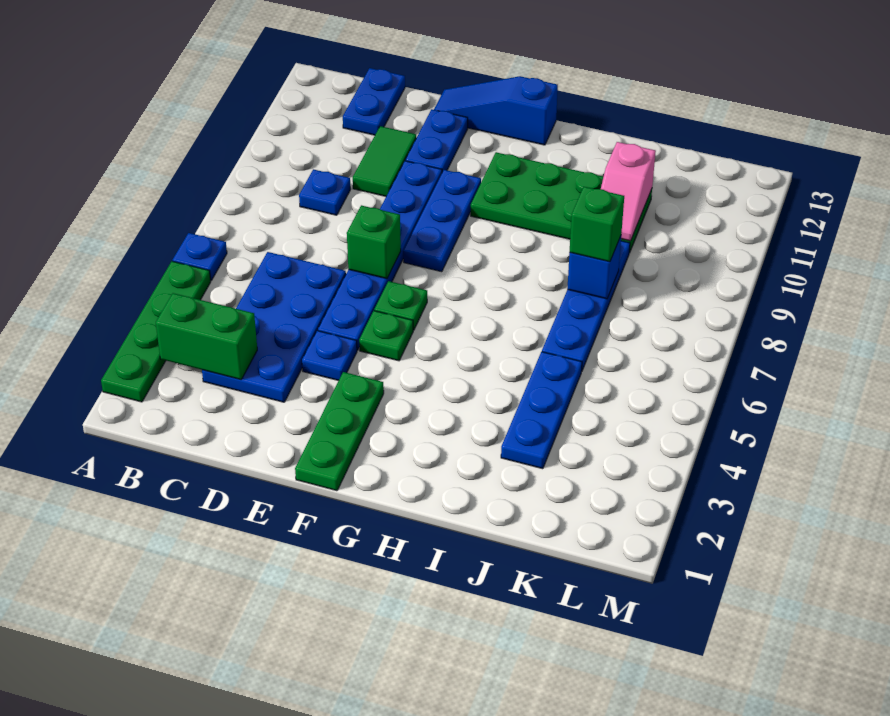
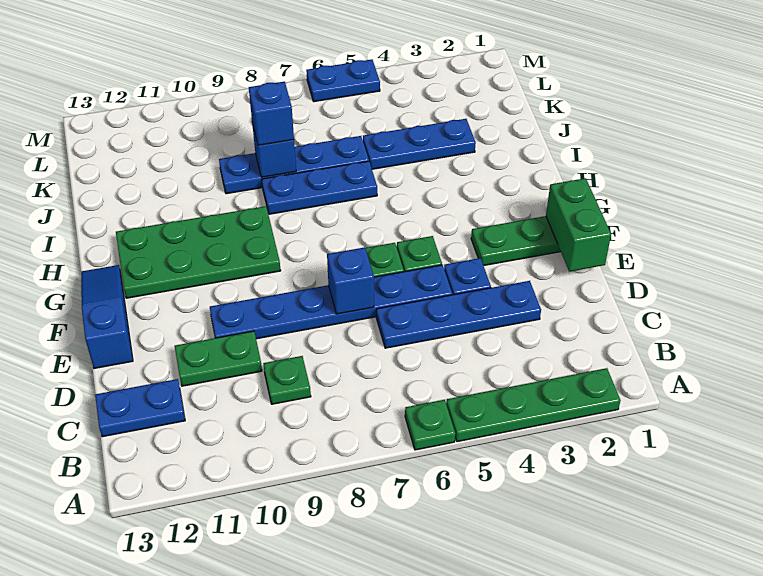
blue 1x1 plate [173,233,227,280] -> green 1x1 plate [405,400,455,450]
green 1x2 brick [156,293,257,379] -> green 1x2 brick moved to [546,178,611,272]
blue 2x4 plate [202,252,346,402] -> blue 1x4 plate [376,281,541,348]
blue 1x1 plate [299,169,351,215] -> green 1x1 plate [263,356,311,404]
green 1x2 tile [353,126,416,196] -> green 1x2 plate [175,331,262,386]
green 1x1 brick [347,205,401,279] -> blue 1x1 brick [327,247,374,314]
blue 1x2 plate [405,109,468,172] -> blue 1x2 plate moved to [306,60,380,102]
blue 1x3 slope [434,76,558,145] -> blue 1x3 slope turned to [81,265,133,368]
blue 1x3 plate [403,170,481,272] -> blue 1x3 plate moved to [262,161,377,214]
green 2x4 plate [471,152,652,253] -> green 2x4 plate turned to [116,206,281,298]
green 1x1 brick [570,187,624,262] -> blue 1x1 brick [249,82,294,145]
pink 1x2 slope [601,142,656,241] -> none

